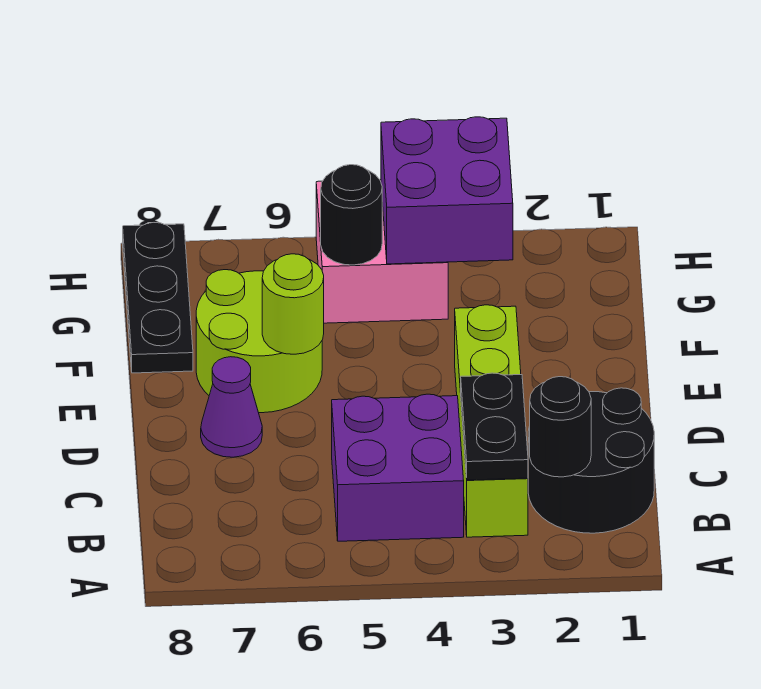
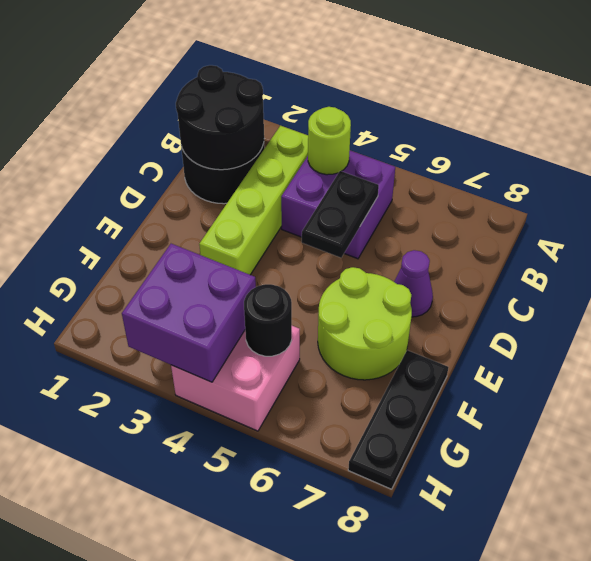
black 1x1 round brick [530,377,591,477] -> black 2x2 round brick [176,65,264,170]
black 1x2 plate [461,373,528,480] -> black 1x2 plate moved to [302,171,379,258]
lime 1x1 round brick [262,254,324,354] -> lime 1x1 round brick moved to [308,107,351,175]

